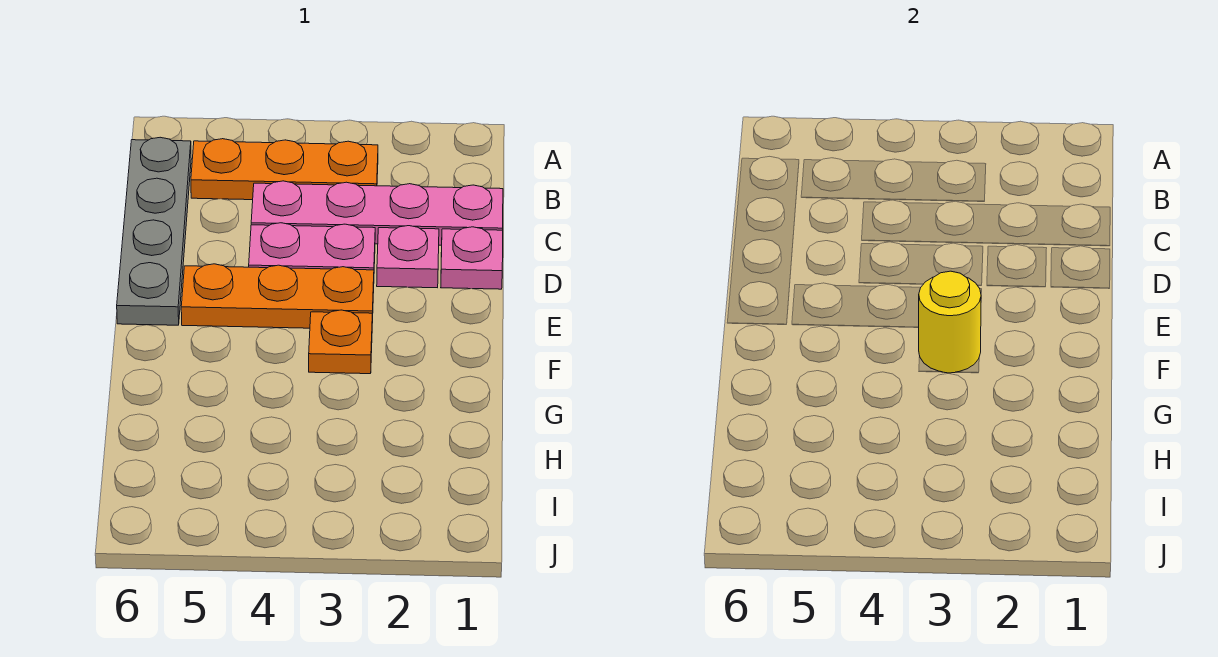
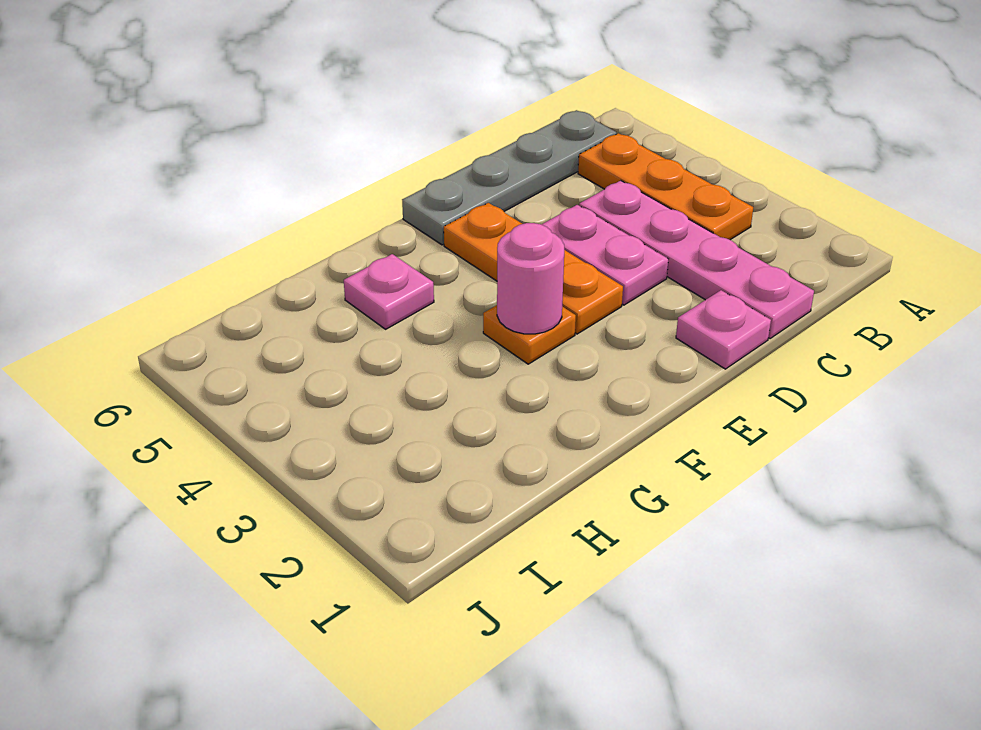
pink 1x1 plate [377,226,439,288] -> pink 1x1 plate moved to [344,254,434,329]
yellow 1x1 round brick [919,271,981,373] -> pink 1x1 round brick [497,223,564,334]

